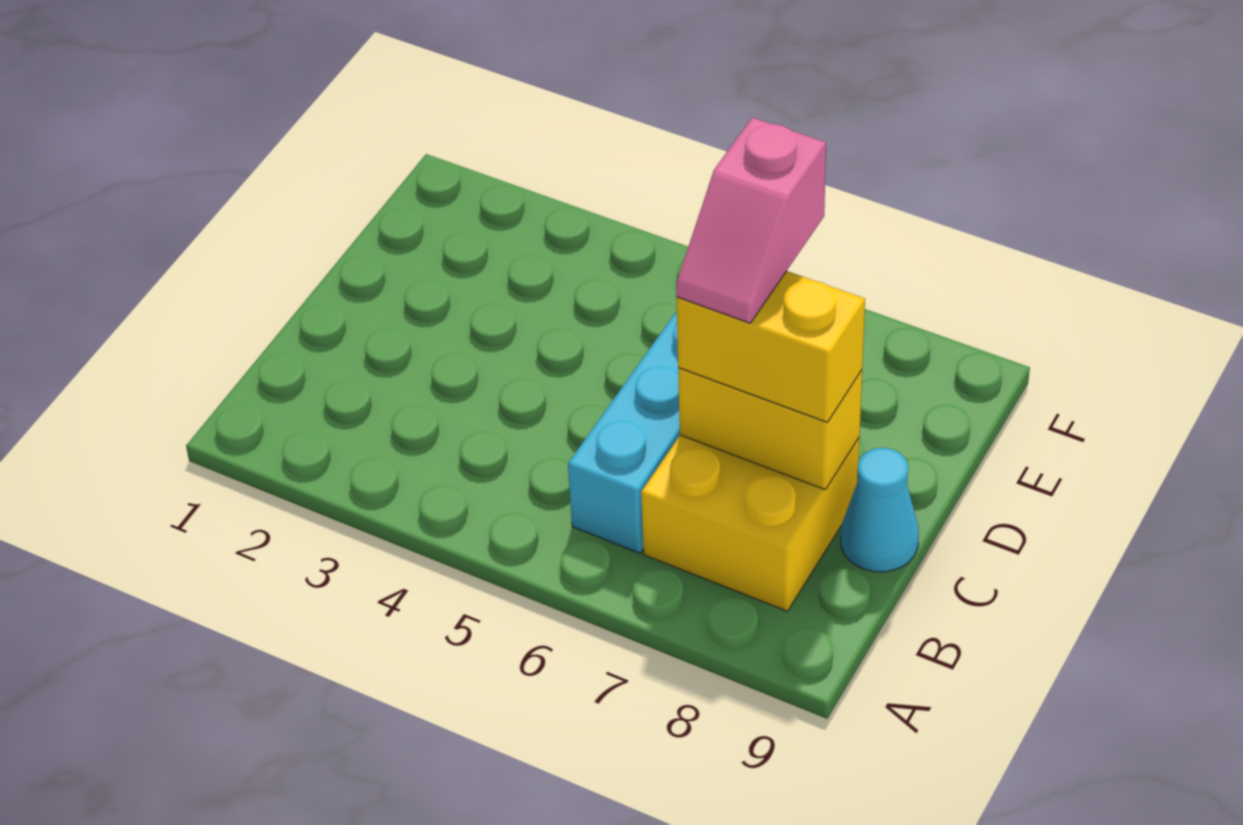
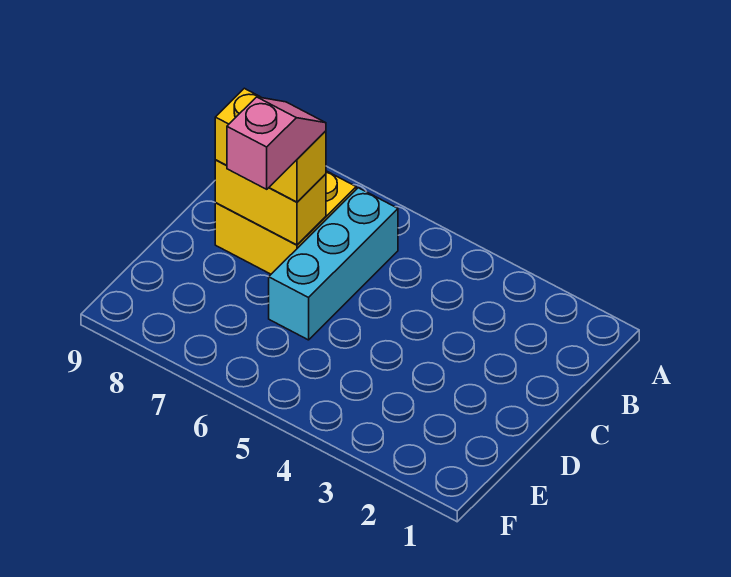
cyan 1x1 cone [841,448,919,572] -> none

